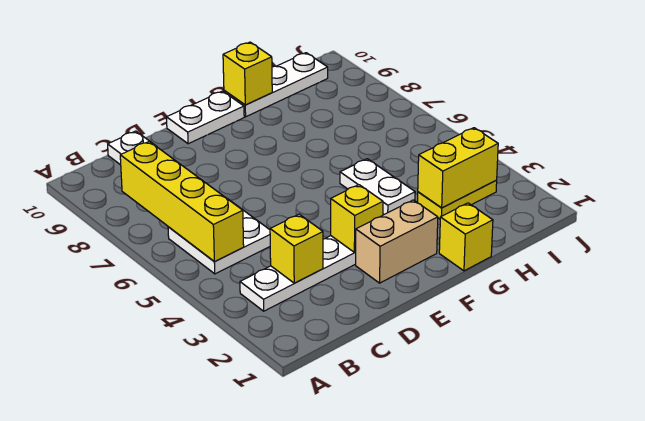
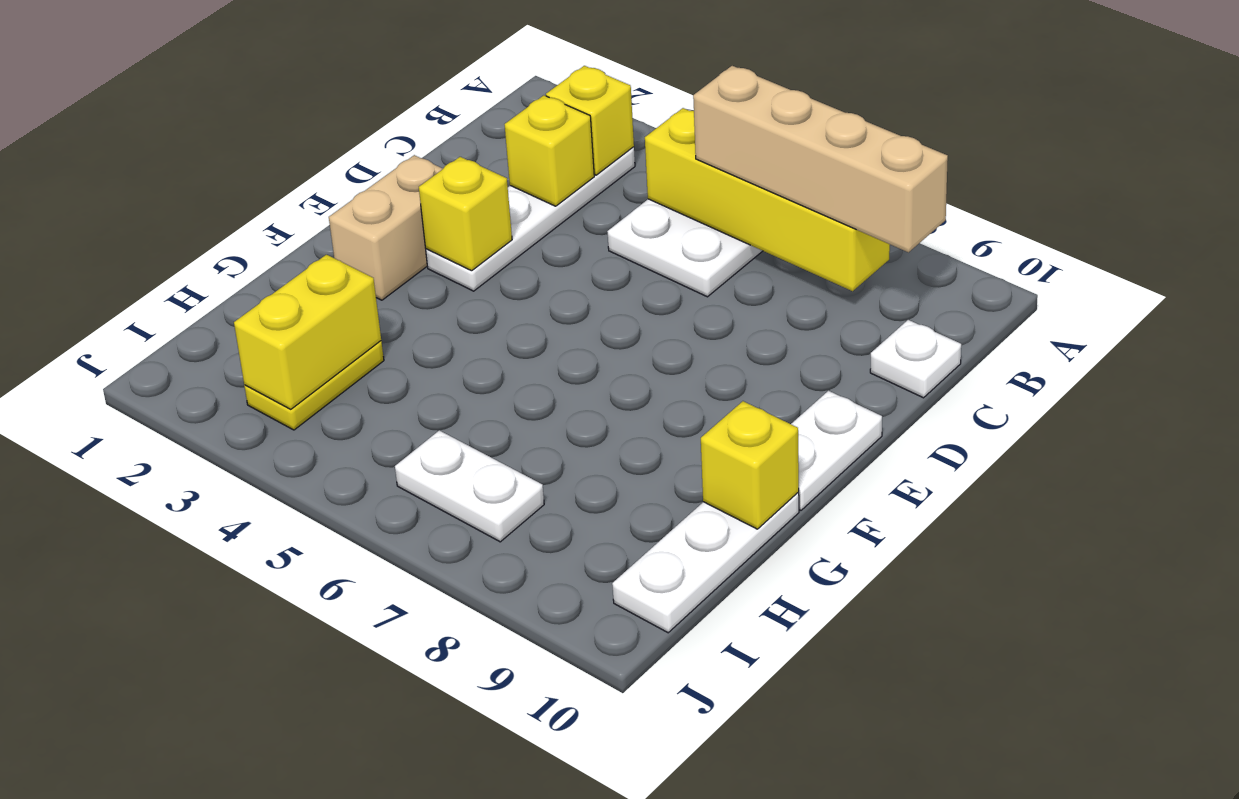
none -> tan 1x4 brick [693,66,948,252]
yellow 1x1 brick [439,203,493,271] -> yellow 1x1 brick moved to [546,66,634,175]
white 1x2 plate [340,159,415,214] -> white 1x2 plate moved to [395,430,544,542]

